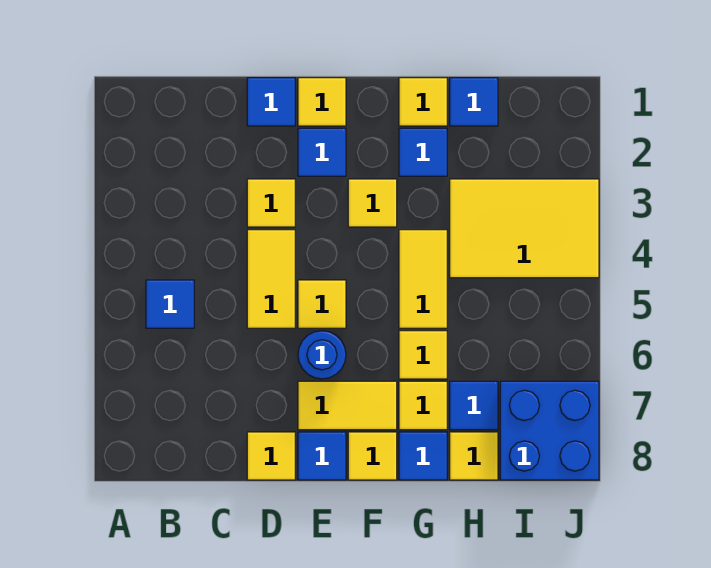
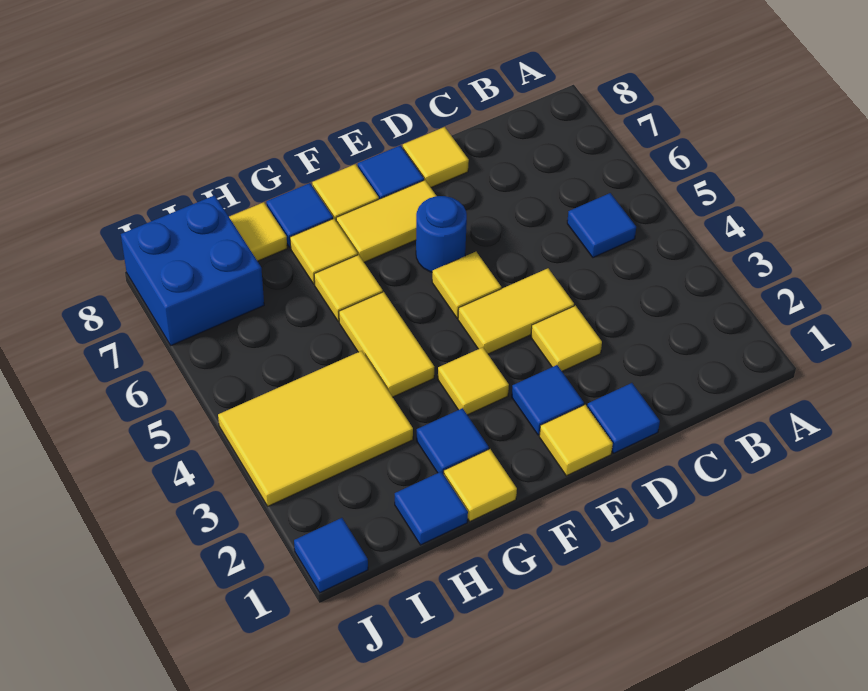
yellow 1x2 tile [247,230,295,328] -> yellow 1x2 tile turned to [458,268,574,354]
blue 1x1 tile [450,381,498,430] -> blue 1x1 tile moved to [294,518,368,593]

